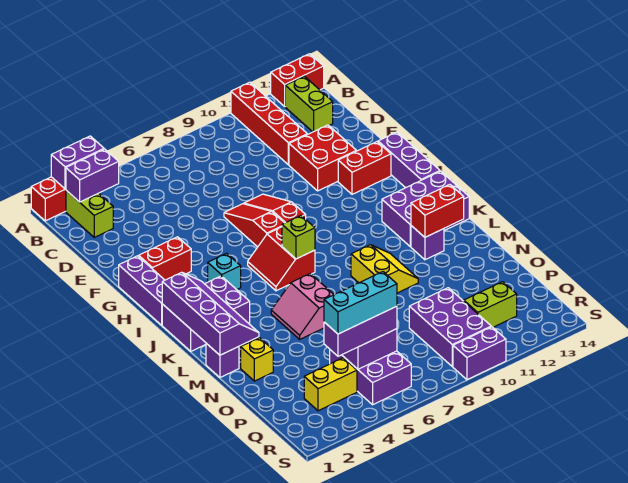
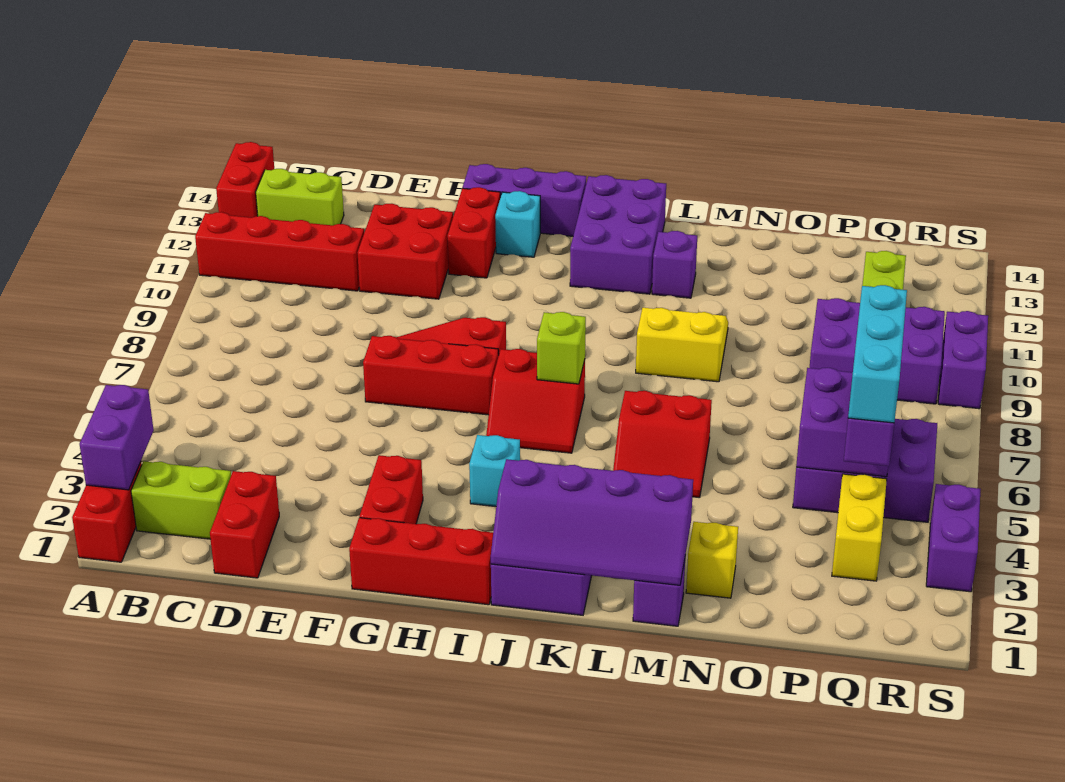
purple 1x2 brick [66,149,119,202] -> purple 1x2 brick moved to [926,484,981,592]
red 1x3 slope [224,204,284,247] -> red 1x3 brick [363,336,499,415]
purple 1x3 brick [119,256,165,325] -> red 1x3 brick [349,518,493,605]
none -> cyan 1x1 brick [495,191,540,257]
purple 2x4 slope [162,272,259,355] -> purple 2x4 slope turned to [491,459,693,585]
pink 2x2 slope [271,274,334,339] -> red 2x2 slope [613,391,712,498]
red 1x2 brick [411,185,464,237] -> red 1x2 brick moved to [210,471,279,578]

